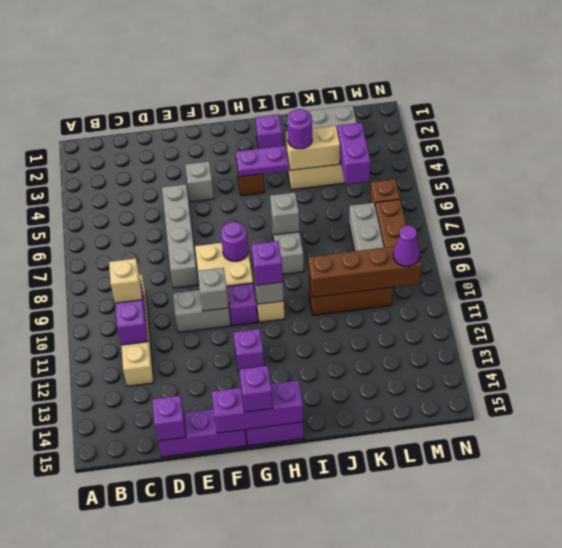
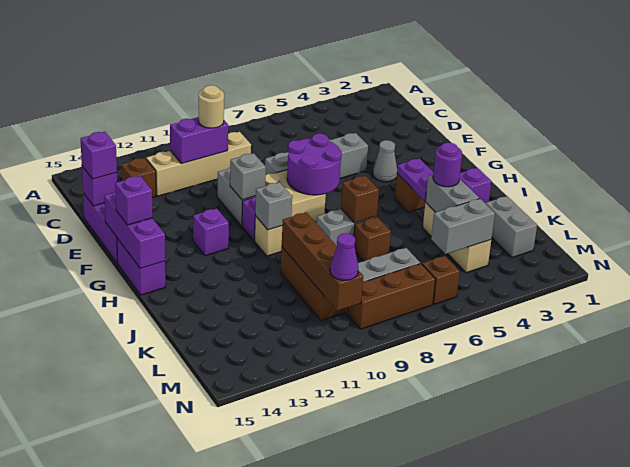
tan 1x1 brick [109,258,142,303] -> tan 1x1 round brick [199,85,224,128]
none -> brown 1x1 brick [122,158,156,198]
grey 1x1 brick [185,161,214,202] -> grey 1x1 cone [373,140,397,182]
purple 1x1 round brick [221,222,248,261] -> purple 2x2 round brick [287,134,342,195]
purple 1x1 brick [251,241,283,285] -> purple 1x1 brick moved to [81,132,117,179]
grey 1x1 brick [270,193,300,235] -> brown 1x1 brick [341,176,379,223]
tan 1x2 brick [286,126,340,170] -> grey 1x2 brick [425,174,479,212]
none -> brown 1x1 brick [354,217,391,261]
purple 1x2 brick [337,123,370,184] -> grey 1x2 brick [431,199,495,254]

